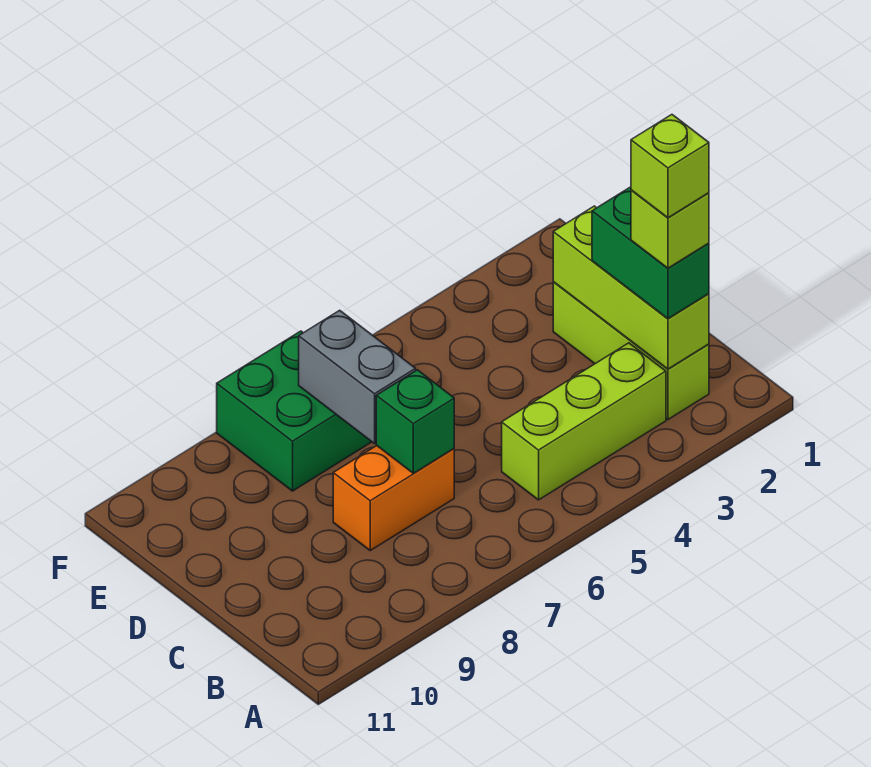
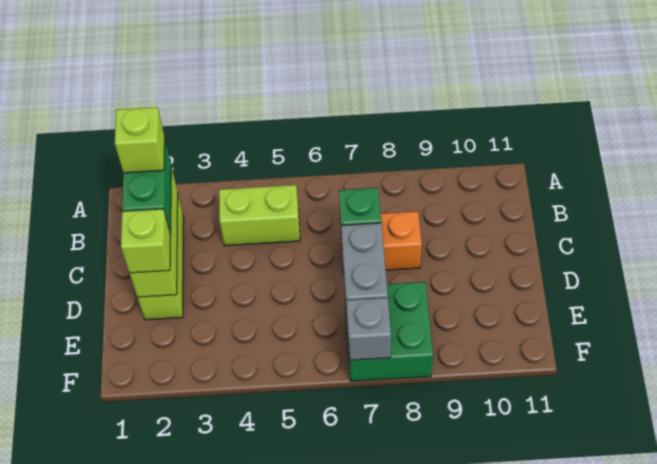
lime 1x1 brick [631,115,709,218] -> lime 1x1 brick moved to [121,209,171,273]
lime 1x3 brick [502,343,666,500] -> lime 1x2 brick [219,185,300,246]
none -> grey 1x1 brick [346,298,391,360]

